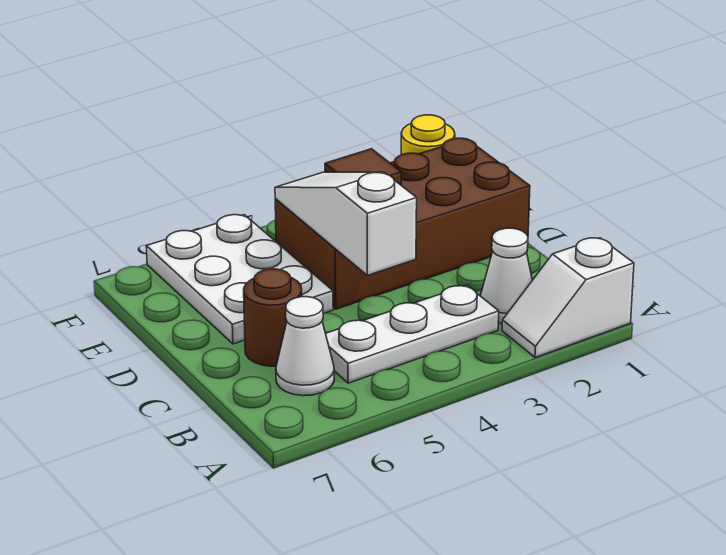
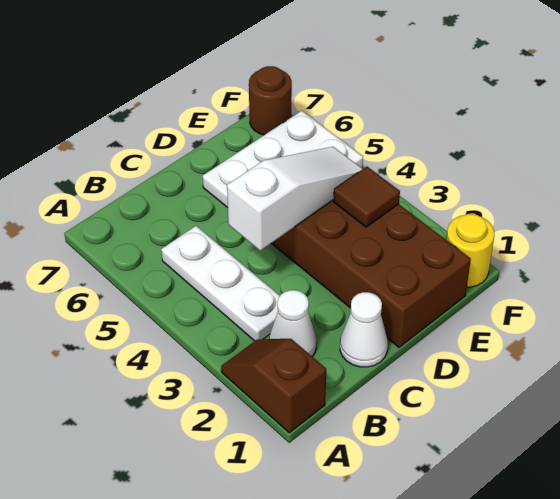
white 1x2 slope [502,238,634,358] -> brown 1x2 slope [221,339,326,433]
white 1x1 cone [276,297,334,396] -> white 1x1 cone moved to [340,292,388,367]
brown 1x1 round brick [244,269,302,366] -> brown 1x1 round brick moved to [249,66,292,135]

